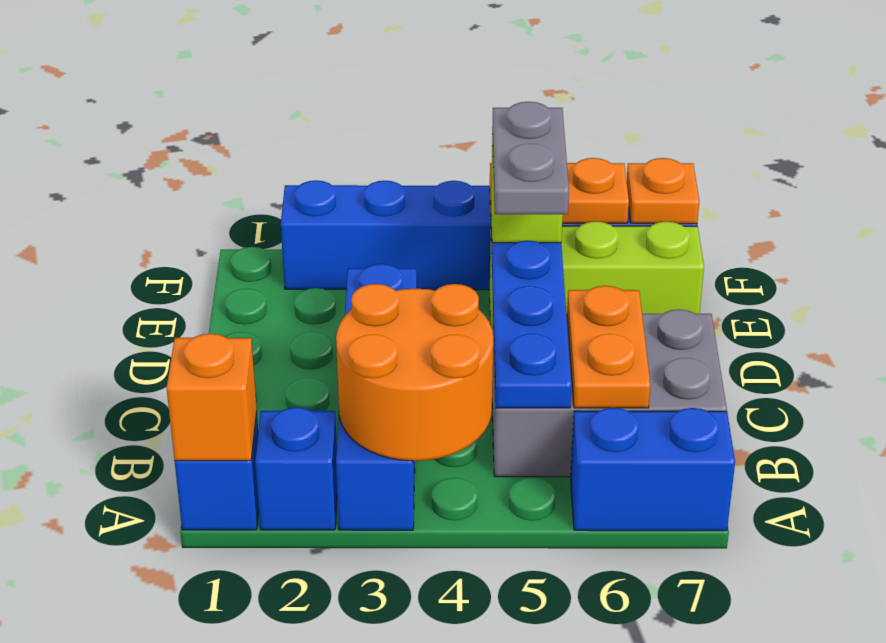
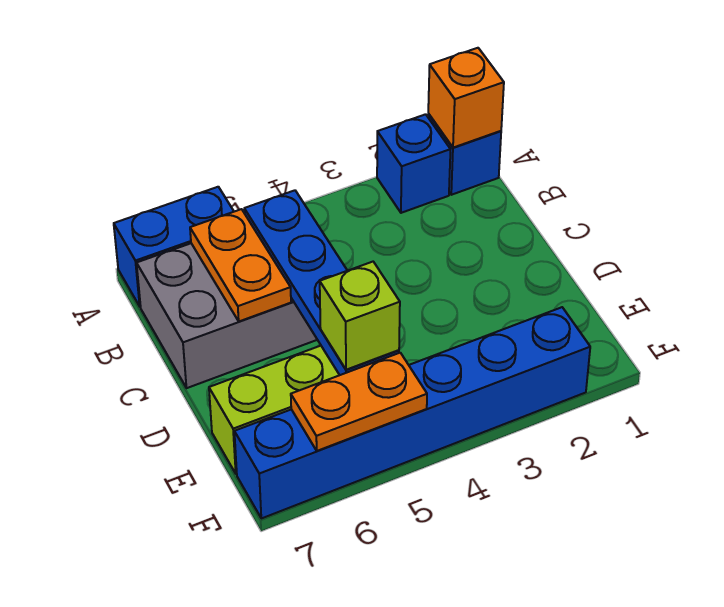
blue 1x4 brick [336,264,417,530] -> none
orange 2x2 round brick [336,284,493,461] -> none
grey 1x2 plate [492,102,569,214] -> none
orange 1x1 plate [627,158,700,224] -> none

